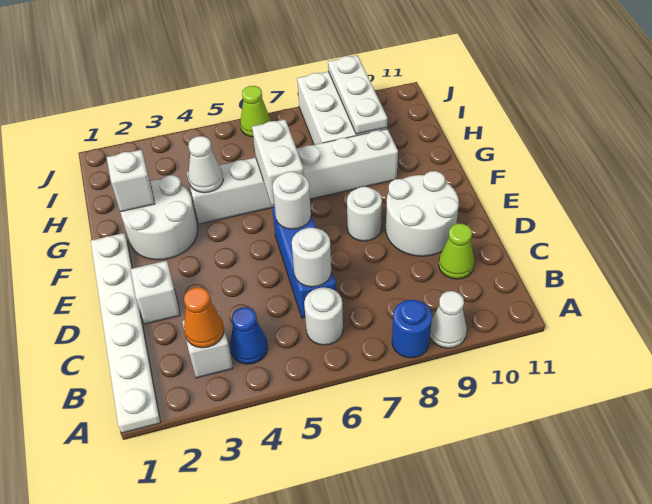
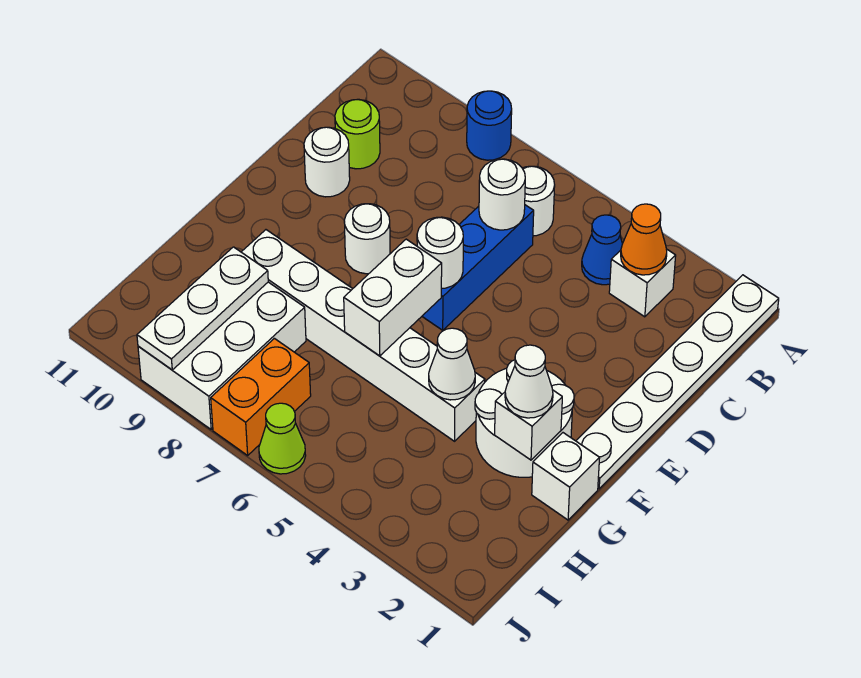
white 1x1 cone [430,291,467,348] -> white 1x1 cone moved to [505,345,553,418]
lime 1x1 cone [439,224,474,279] -> lime 1x1 round brick [335,100,380,169]
white 1x1 brick [131,261,180,324] -> white 1x1 brick moved to [532,433,600,520]
white 2x2 round brick [386,171,459,256] -> white 1x1 round brick [304,127,350,197]
none -> orange 1x2 brick [211,338,311,455]

